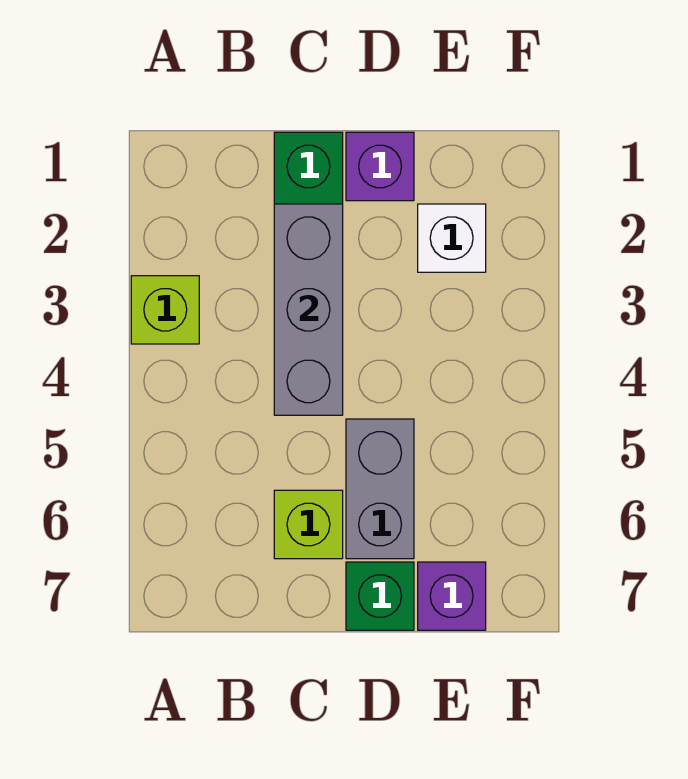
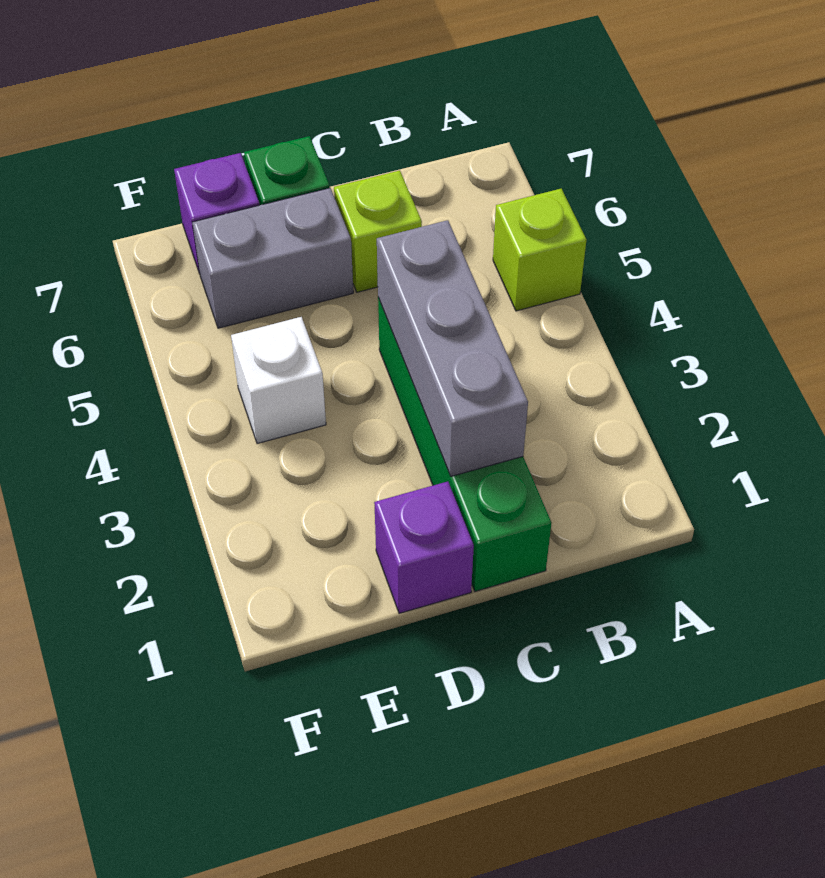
lime 1x1 brick [131,276,199,344] -> lime 1x1 brick moved to [493,189,586,311]
grey 1x2 brick [346,419,414,559] -> grey 1x2 brick turned to [192,188,353,328]
white 1x1 brick [418,204,486,272] -> white 1x1 brick moved to [231,317,326,444]

